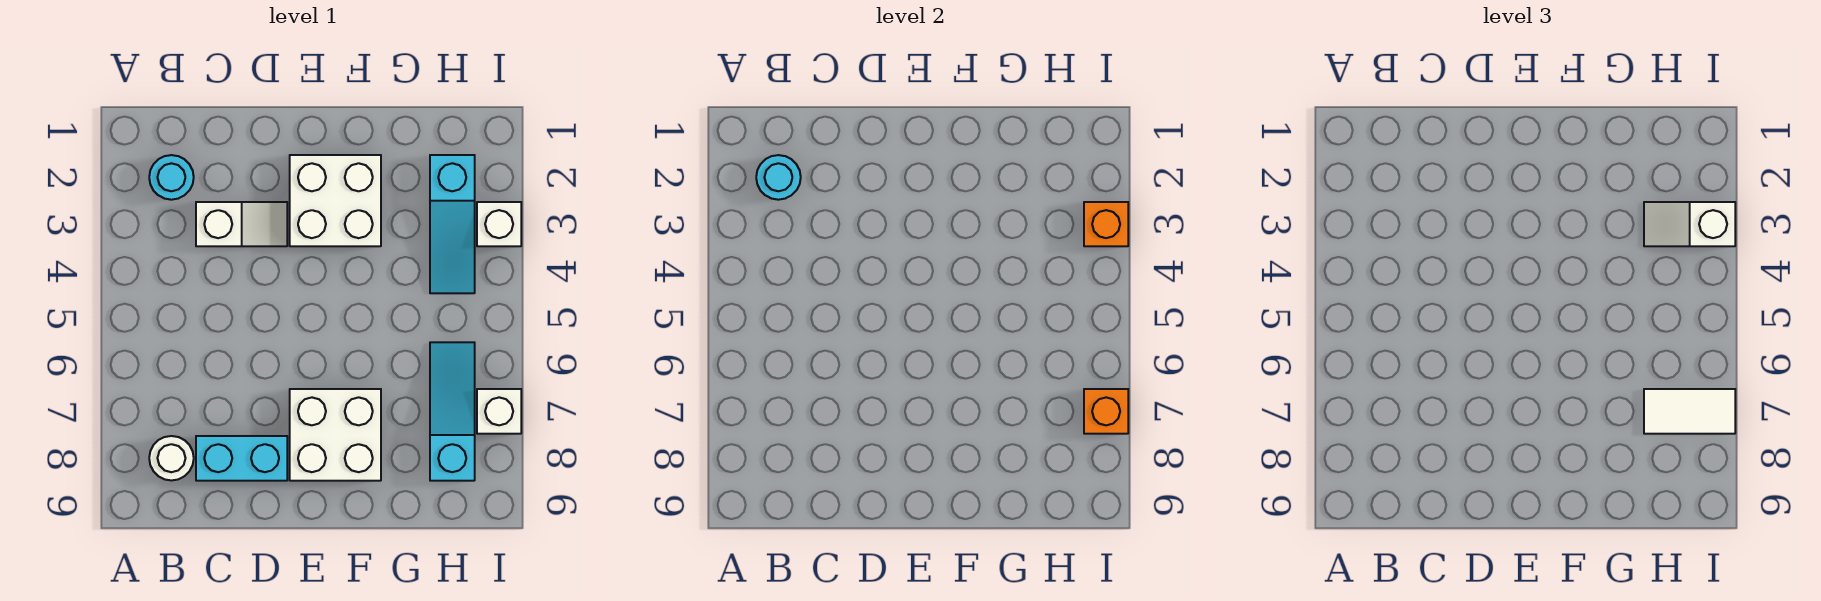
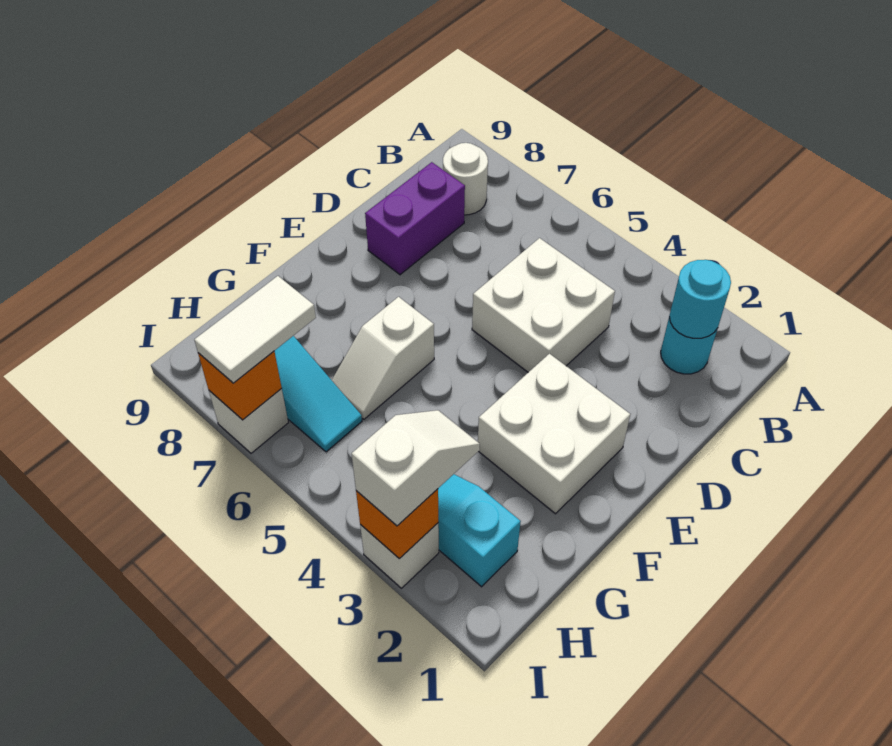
white 1x2 slope [196,202,287,246] -> white 1x2 slope moved to [332,297,434,419]
cyan 1x2 brick [196,436,287,481] -> purple 1x2 brick [365,162,465,275]
white 2x2 brick [290,389,381,481] -> white 2x2 brick moved to [472,238,615,372]

